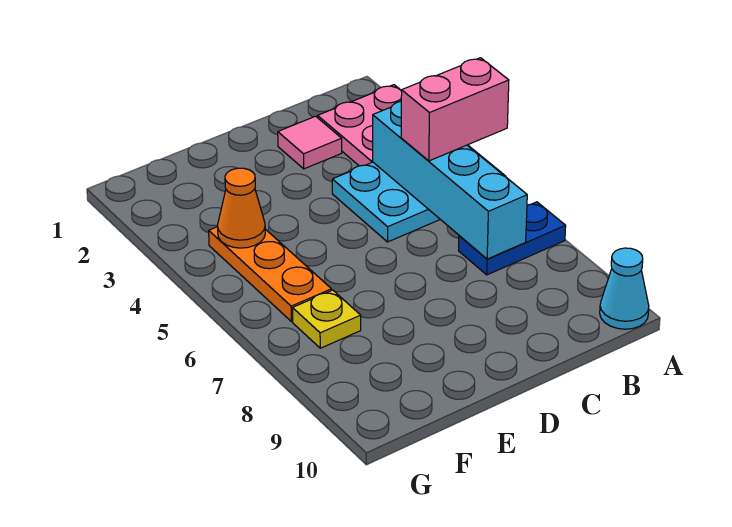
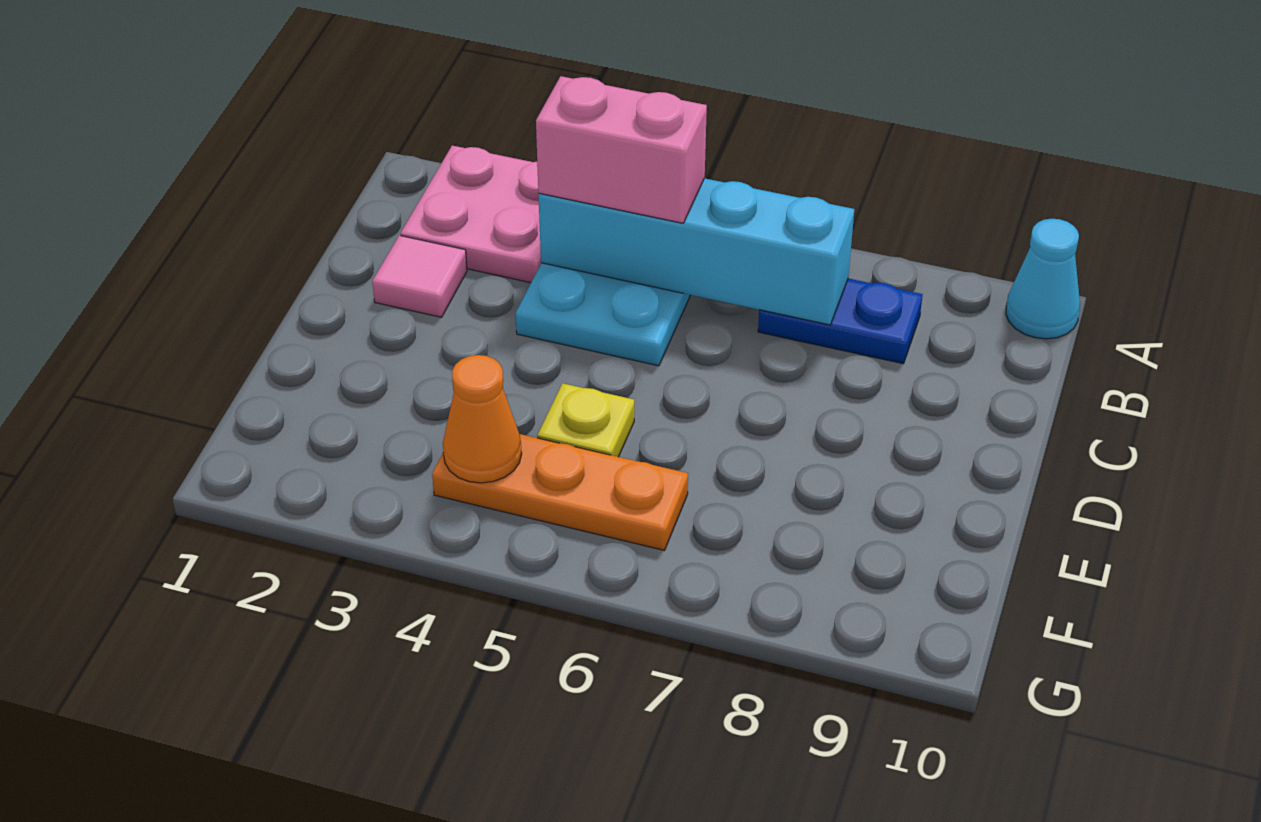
pink 1x2 brick [401,58,509,161] -> pink 1x2 brick turned to [536,76,707,223]
blue 1x2 plate [459,202,566,275] -> blue 1x2 plate turned to [758,278,923,364]
yellow 1x1 plate [293,290,361,348] -> yellow 1x1 plate moved to [537,383,634,457]

